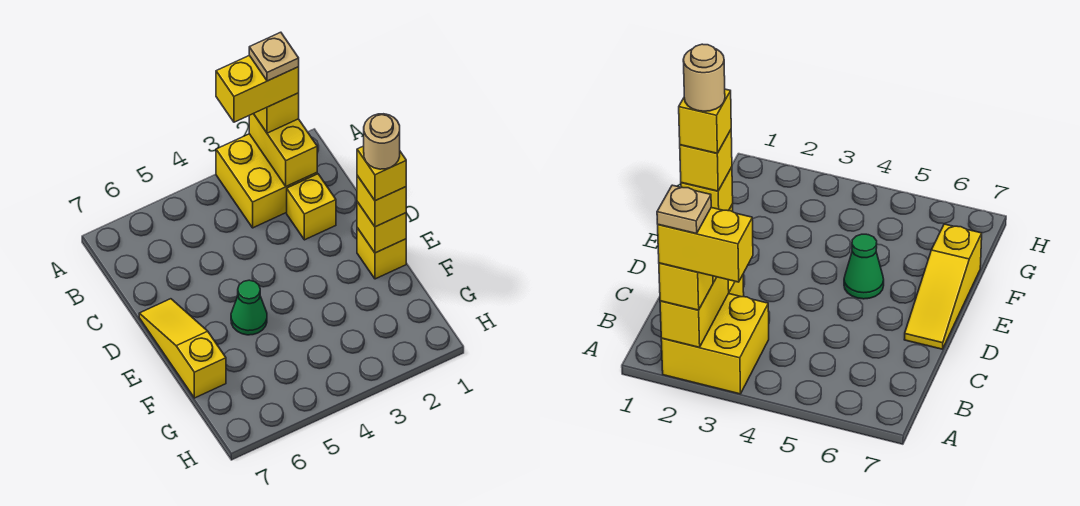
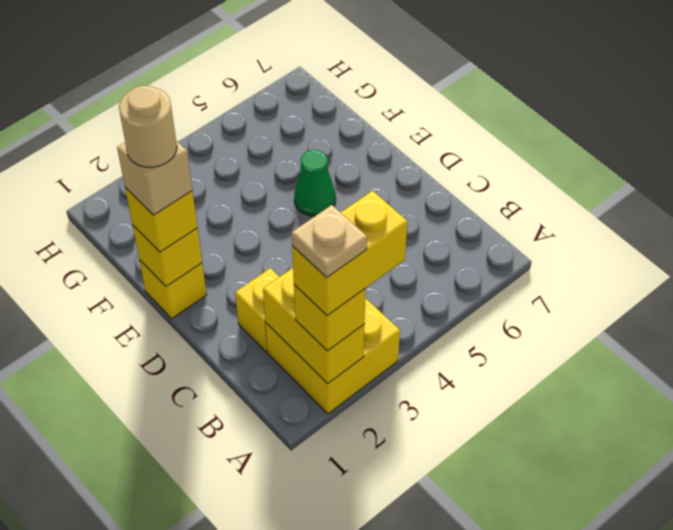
yellow 1x3 slope [139,299,226,398] -> none
yellow 1x1 brick [357,146,406,201] -> tan 1x1 brick [117,141,192,215]

